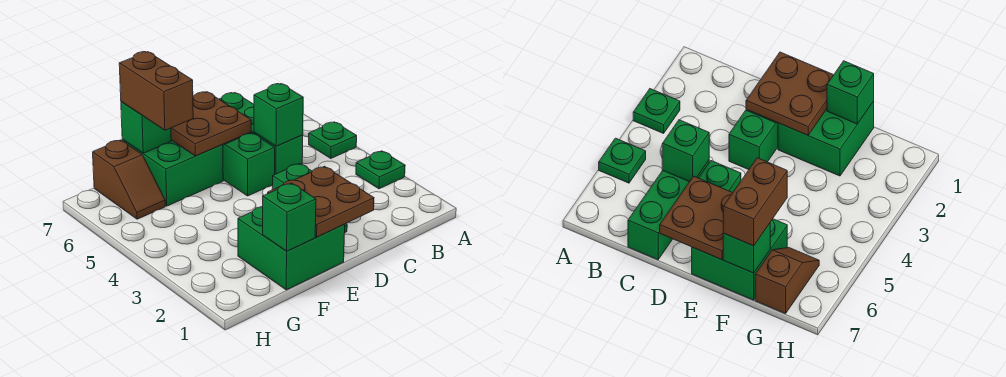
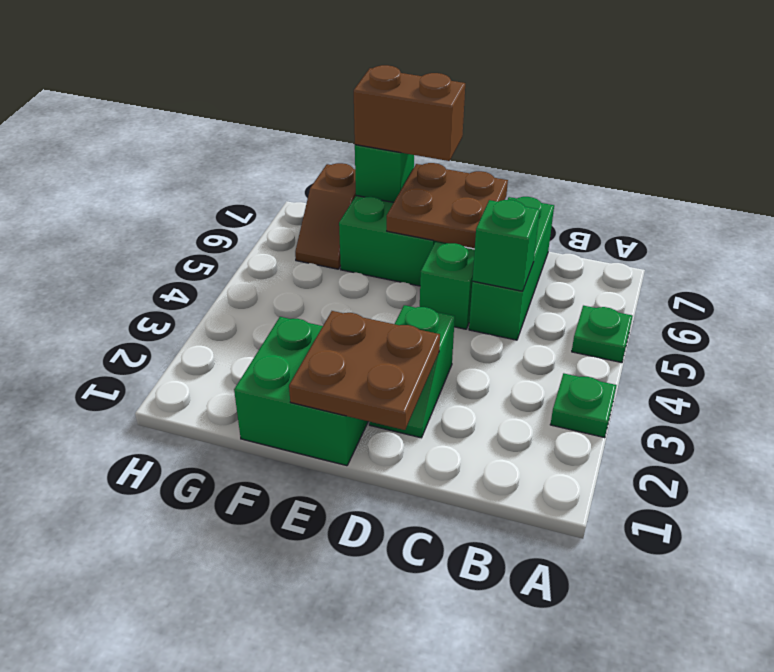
green 1x1 brick [263,183,316,251] -> none
brown 1x2 brick [119,52,193,130] -> brown 1x2 brick turned to [354,65,465,161]

